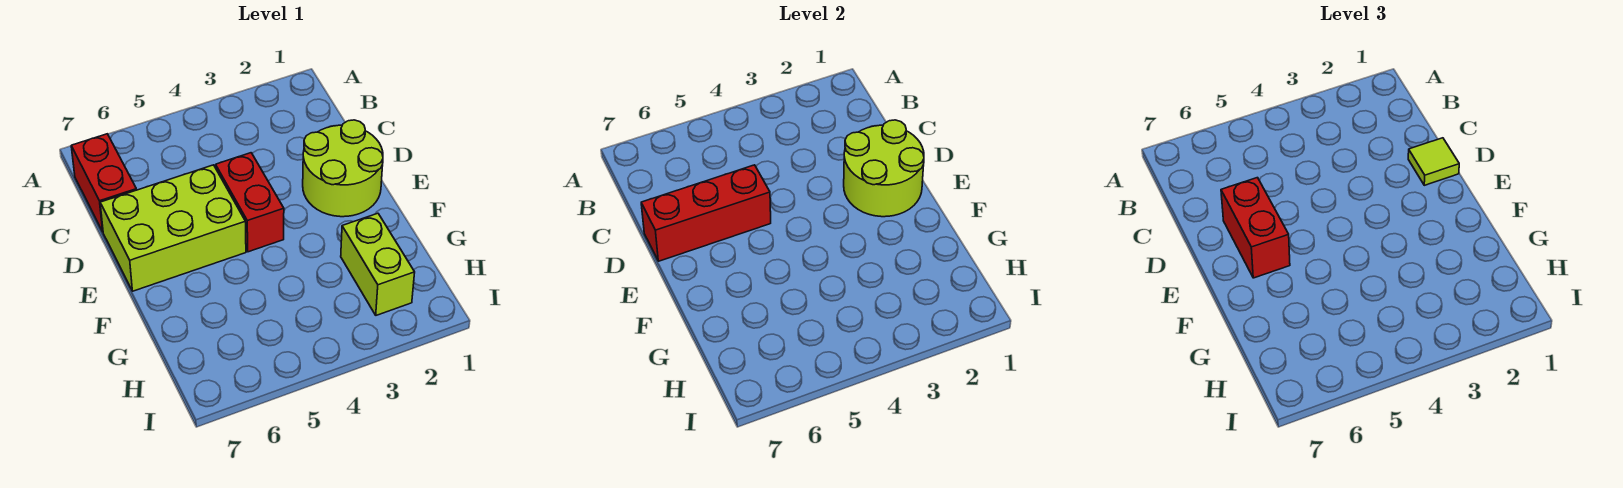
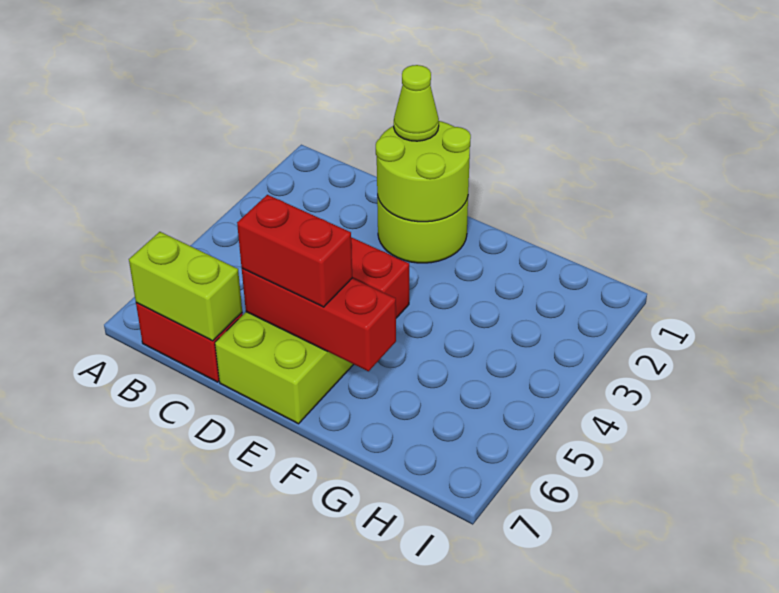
lime 1x1 tile [1408,138,1459,185] -> lime 1x1 cone [394,65,439,141]
red 1x3 brick [641,165,771,261] -> red 1x3 brick turned to [242,268,396,371]
lime 1x2 brick [341,213,415,315] -> lime 1x2 brick moved to [129,232,242,341]

